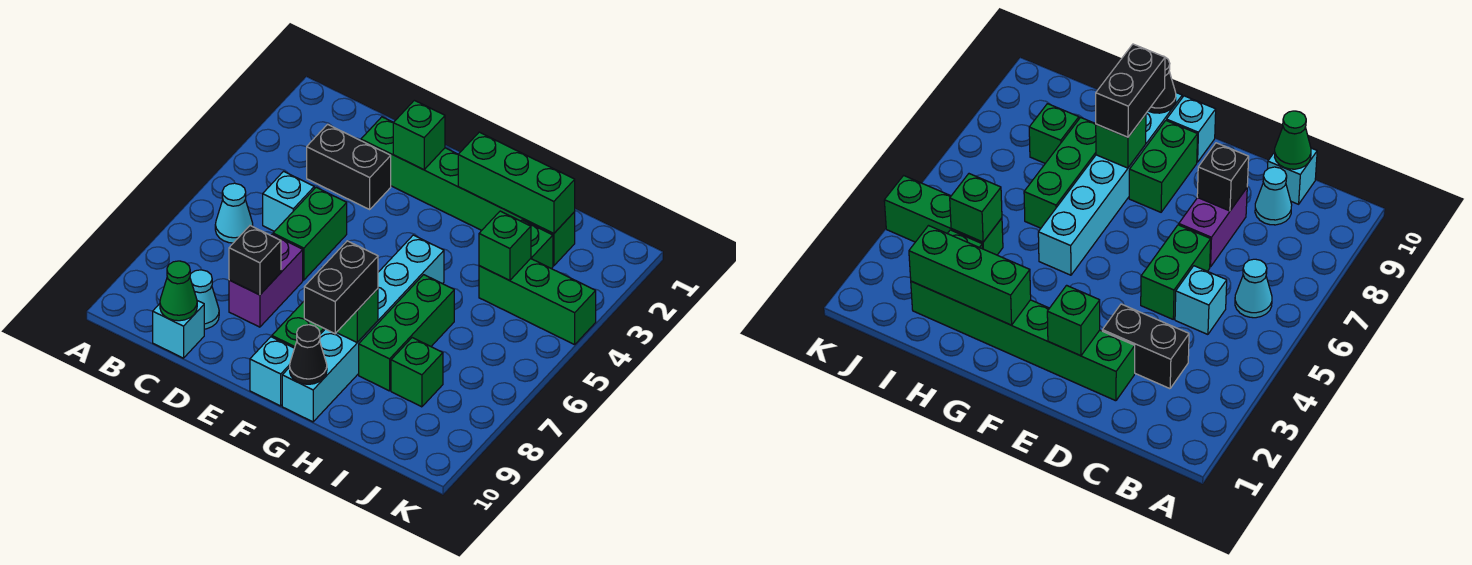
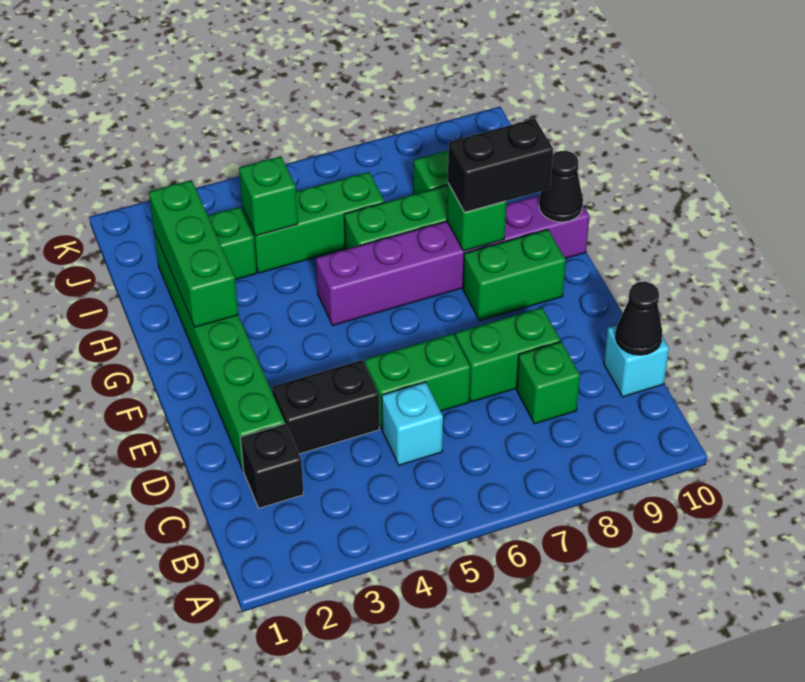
cyan 1x1 cone [215,183,253,243] -> none
black 1x2 brick [307,124,391,209] -> black 1x2 brick turned to [272,360,379,454]
cyan 1x1 cone [190,270,219,329] -> none
green 1x1 cone [160,261,197,321] -> black 1x1 cone [616,282,662,355]
purple 1x2 brick [229,234,303,327] -> green 1x2 brick [455,307,560,402]
black 1x1 brick [229,226,281,295] -> black 1x1 brick moved to [240,424,303,508]
green 1x1 brick [393,100,445,170] -> green 1x1 brick moved to [516,342,580,424]
cyan 1x1 brick [250,337,294,406] -> none
cyan 1x6 brick [282,235,444,422] -> purple 1x6 brick [316,195,589,325]
green 1x3 brick [479,259,596,345] -> green 1x3 brick turned to [242,172,385,273]

